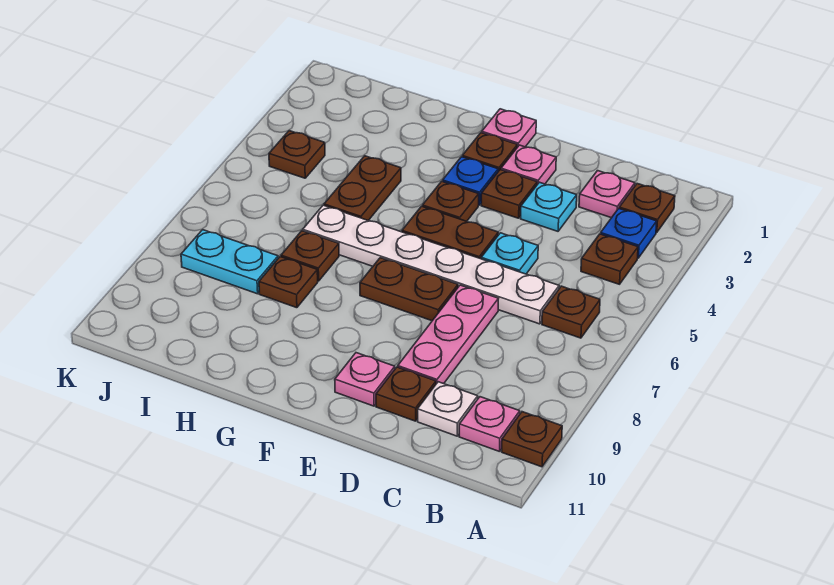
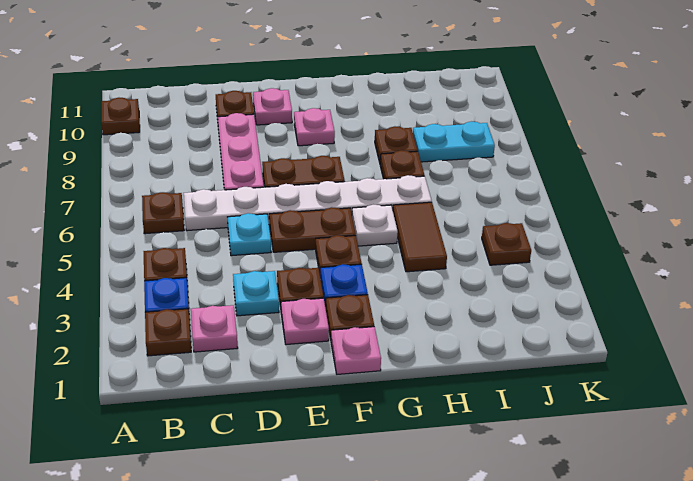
pink 1x1 plate [459,397,520,452] -> pink 1x1 plate moved to [294,108,335,146]
white 1x1 plate [418,382,478,436] -> white 1x1 plate moved to [352,205,398,246]
brown 1x2 plate [324,156,401,221] -> brown 1x2 tile [393,202,447,272]

